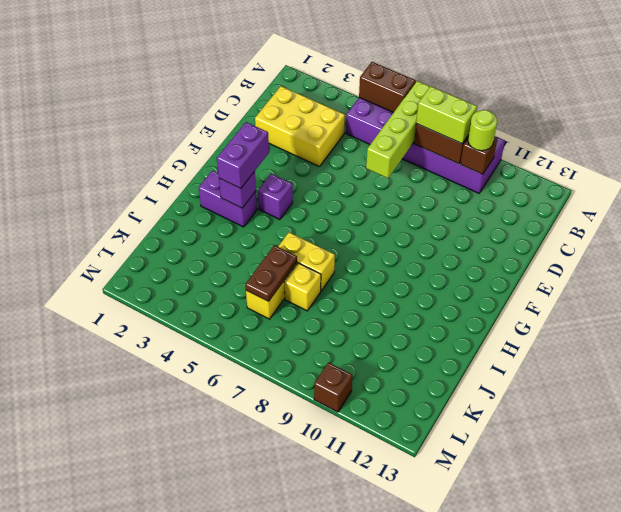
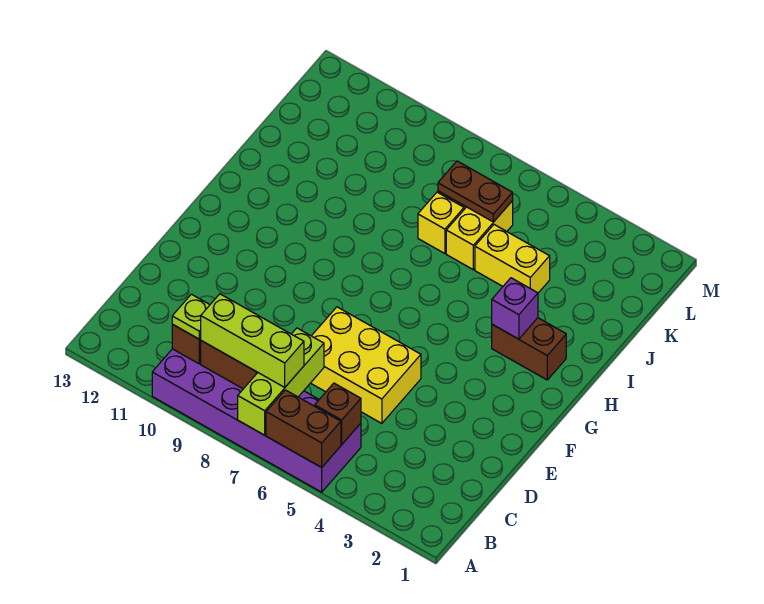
lime 1x4 brick [366,81,430,178] -> lime 1x3 brick [238,328,324,435]
lime 1x2 brick [416,86,477,144] -> lime 1x3 brick [201,294,304,387]
lime 1x1 round brick [468,110,497,151] -> lime 1x1 plate [172,294,210,339]
yellow 2x3 brick [255,86,345,167] -> yellow 2x3 brick moved to [311,307,421,423]
purple 1x2 brick [217,122,269,189] -> none
purple 1x1 brick [258,174,293,220] -> none
purple 1x2 brick [199,170,257,227] -> brown 1x2 brick [492,318,566,380]
yellow 1x2 brick [278,232,335,291] -> yellow 1x2 brick moved to [475,225,550,293]
brown 1x2 plate [245,245,297,301] -> brown 1x2 plate turned to [438,161,513,222]
brown 1x1 brick [314,362,352,412] -> brown 1x1 brick moved to [315,383,361,444]

